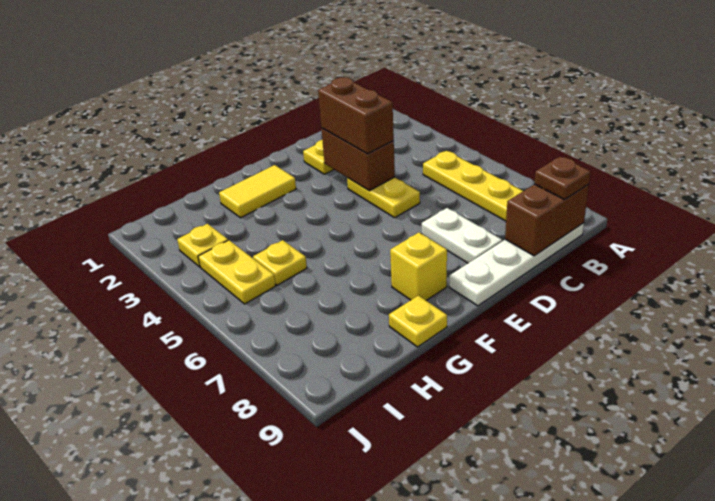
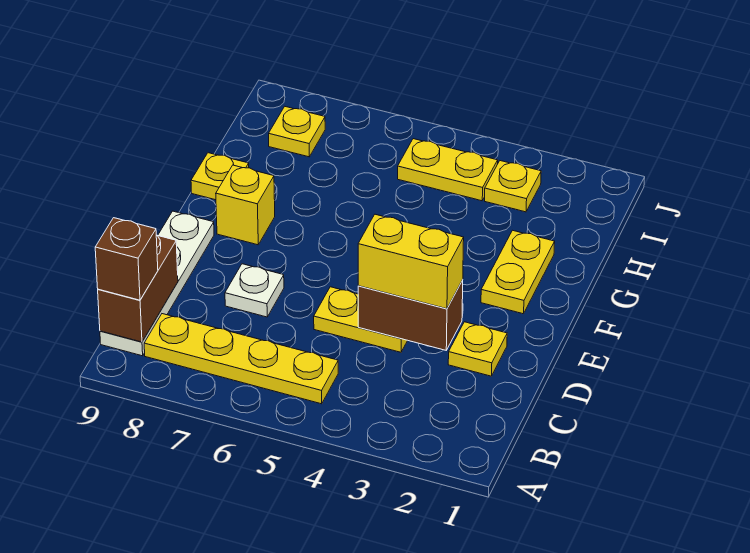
brown 1x1 plate [534,156,591,199] -> brown 1x1 brick [95,218,158,300]
brown 1x2 brick [318,77,394,154] -> yellow 1x2 brick [358,214,464,309]
white 1x2 plate [422,208,502,263] -> white 1x1 plate [225,264,284,317]
yellow 1x2 tile [219,165,296,218] -> yellow 1x2 plate [481,230,555,314]
yellow 1x1 plate [253,240,307,285] -> yellow 1x1 plate moved to [269,107,325,157]

